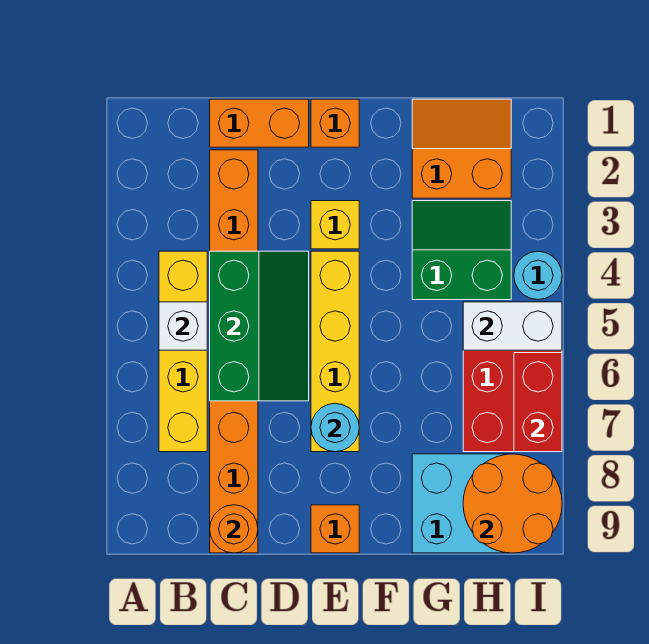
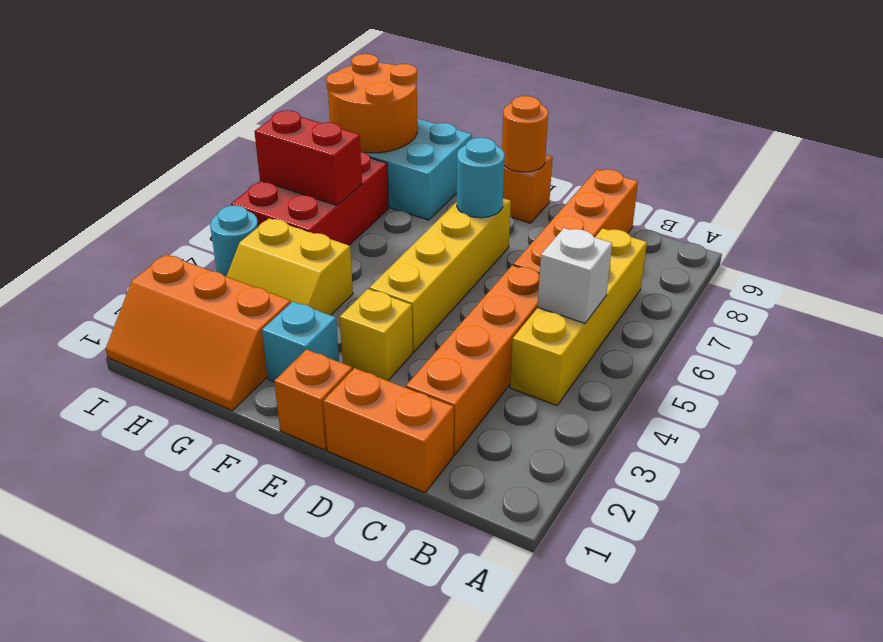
green 2x3 slope [210,251,309,401] -> none
orange 1x1 round brick [210,505,258,553] -> orange 1x1 round brick moved to [502,96,548,172]
none -> cyan 1x1 brick [262,301,339,382]
orange 2x2 slope [412,99,511,198] -> orange 2x3 slope [106,254,291,411]
green 2x2 slope [412,201,511,300] -> yellow 2x2 slope [227,218,353,315]
white 1x2 brick [463,302,562,350] -> none
red 1x2 brick [514,353,562,452] -> red 1x2 brick turned to [254,110,362,205]

